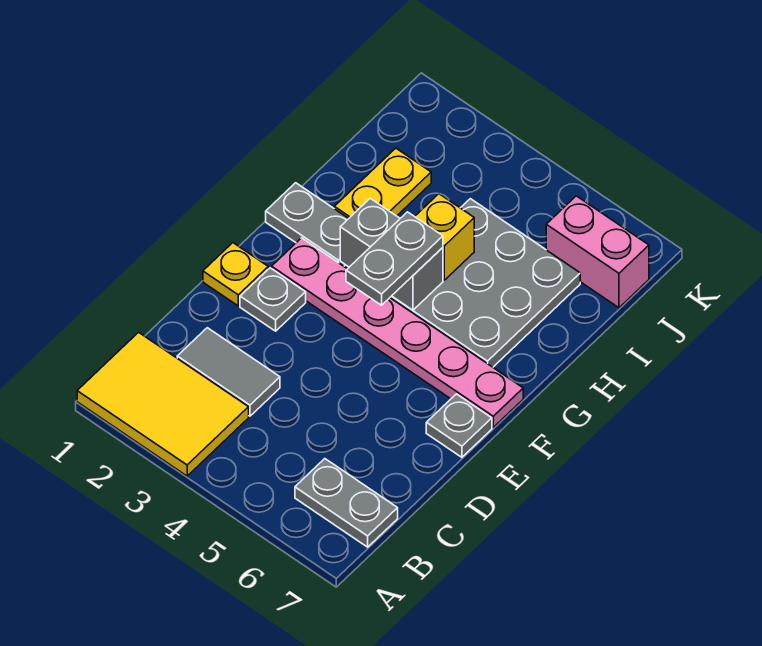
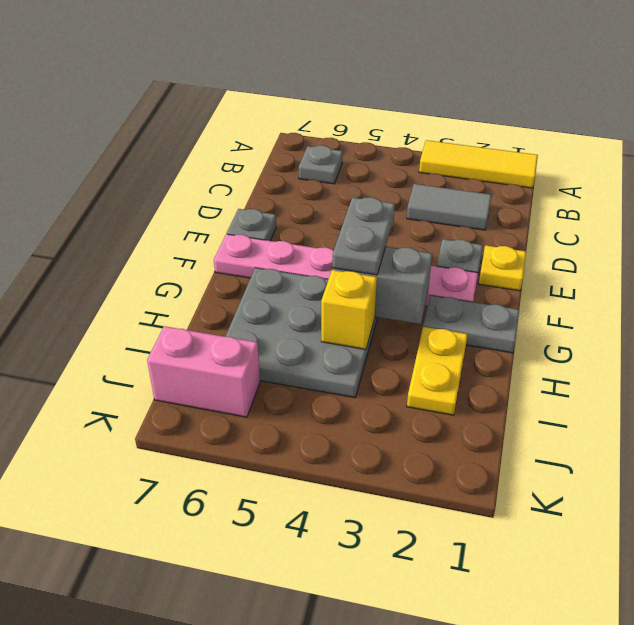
yellow 2x3 tile [77,332,249,476] -> yellow 1x3 tile [419,140,538,188]
grey 1x2 plate [295,459,398,547] -> grey 1x1 plate [299,145,343,184]

